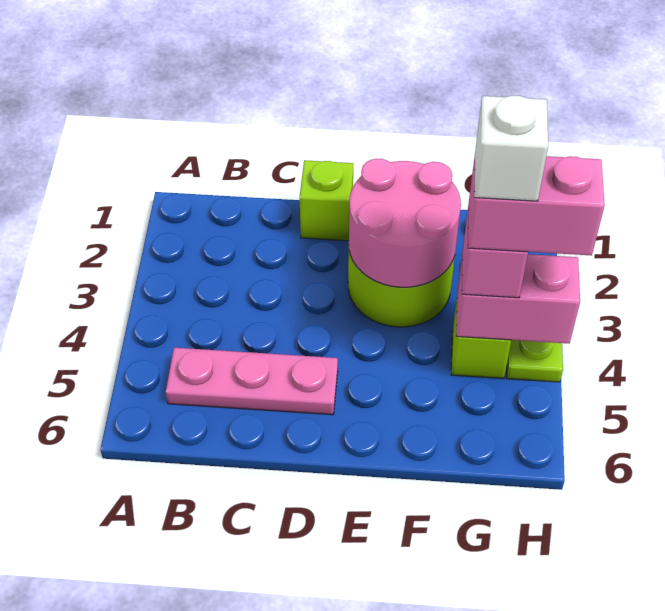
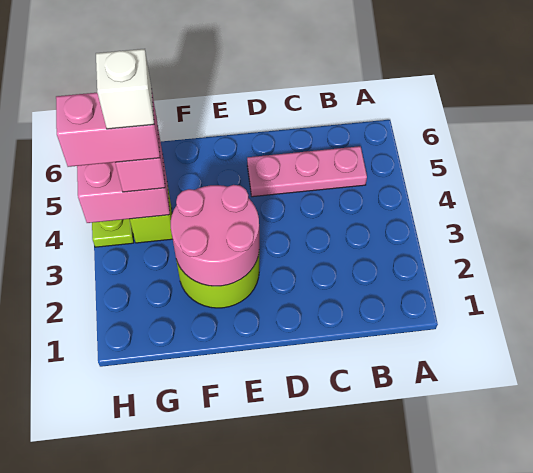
lime 1x1 brick [300,160,353,241] -> none

